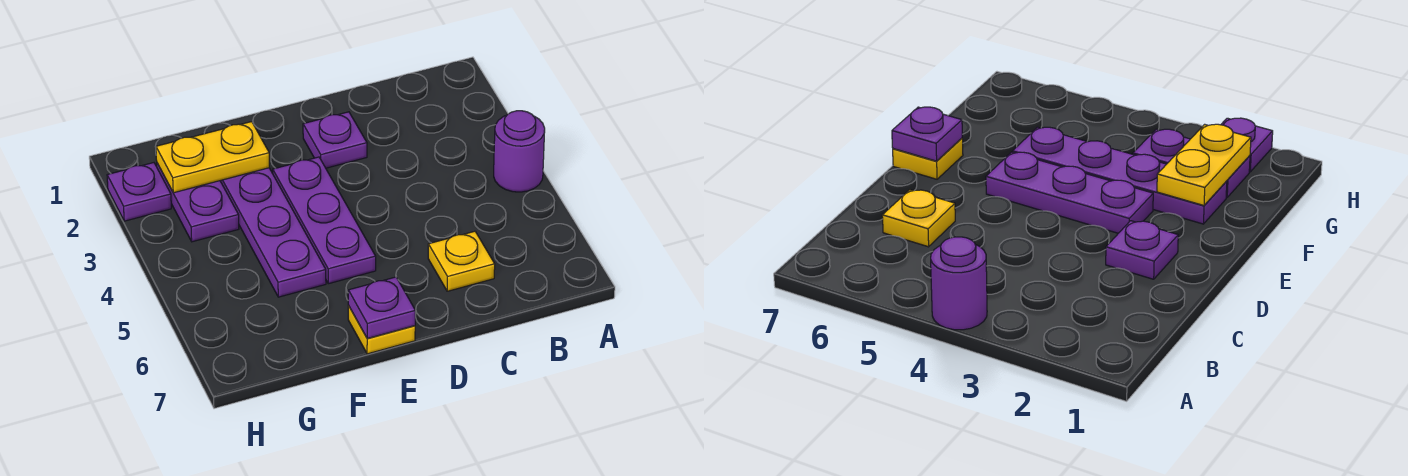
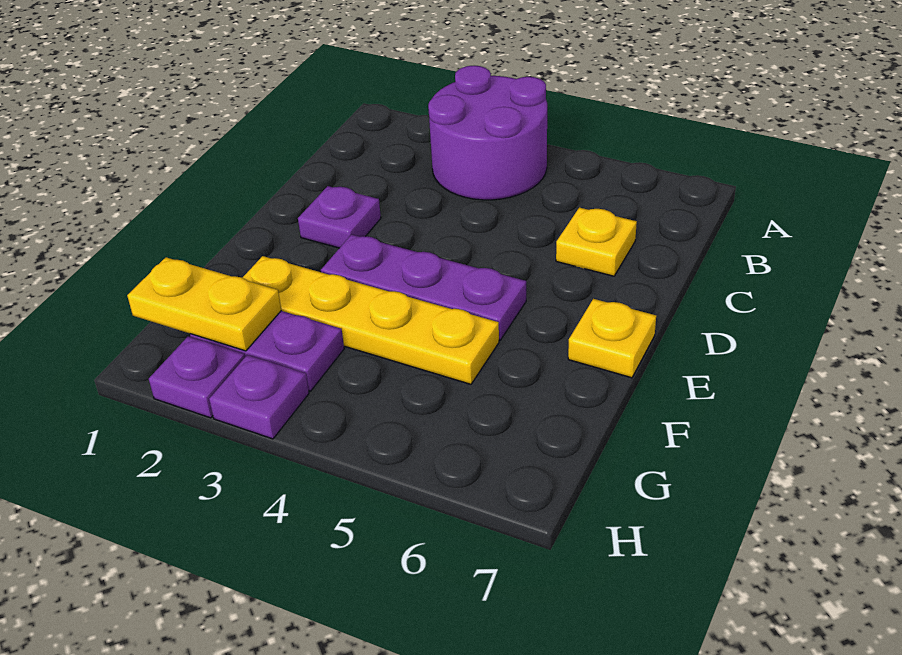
purple 1x1 round brick [494,111,545,192] -> purple 2x2 round brick [428,66,547,200]
purple 1x1 plate [348,277,415,338] -> purple 1x1 plate moved to [209,355,309,439]
purple 1x4 plate [221,168,326,297] -> yellow 1x4 plate [243,256,499,384]
yellow 1x2 plate [156,122,269,193] -> yellow 1x2 plate turned to [127,257,281,351]

